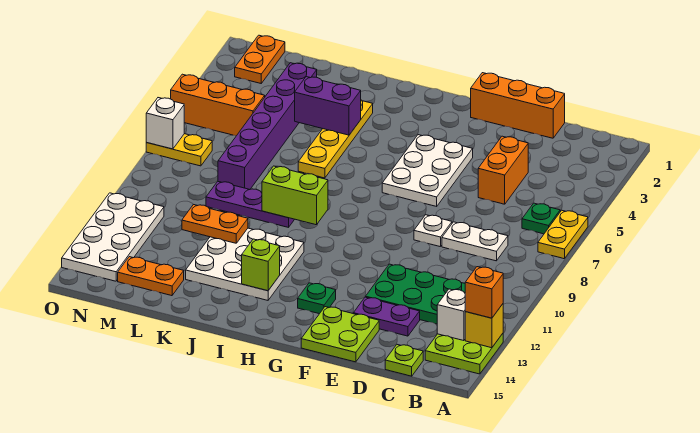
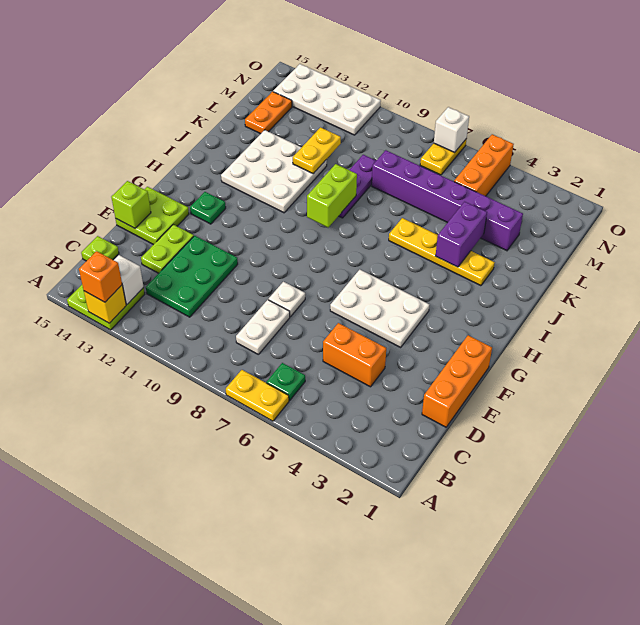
purple 1x2 plate [353,297,420,336] -> lime 1x2 plate [141,225,194,273]
lime 1x1 brick [242,239,280,291] -> lime 1x1 brick moved to [111,181,151,228]
orange 1x2 plate [182,204,248,243] -> yellow 1x2 plate [293,127,341,174]
orange 1x2 plate [235,35,285,83] -> none

